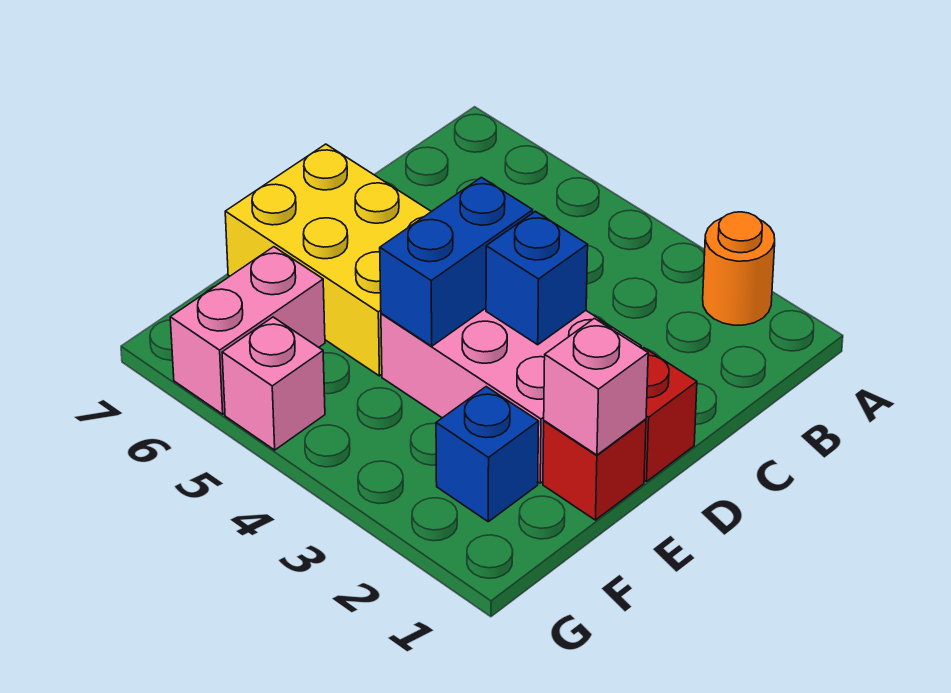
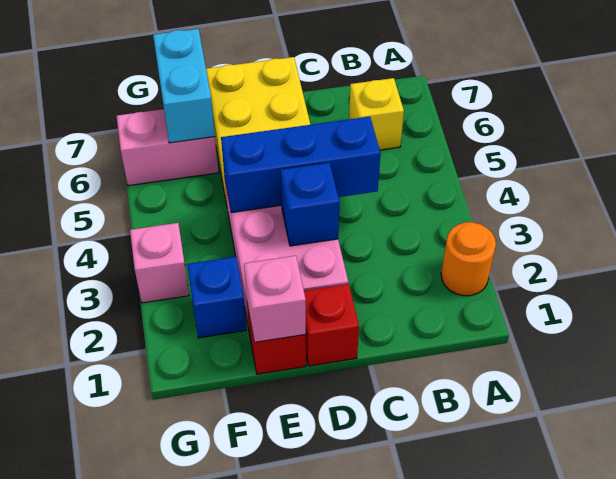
none -> yellow 1x1 brick [349,78,404,150]
blue 1x2 brick [380,177,533,346] -> blue 1x3 brick [221,117,381,213]
none -> cyan 1x2 brick [153,29,215,143]
pink 1x1 brick [222,317,325,450] -> pink 1x1 brick moved to [130,223,189,303]

